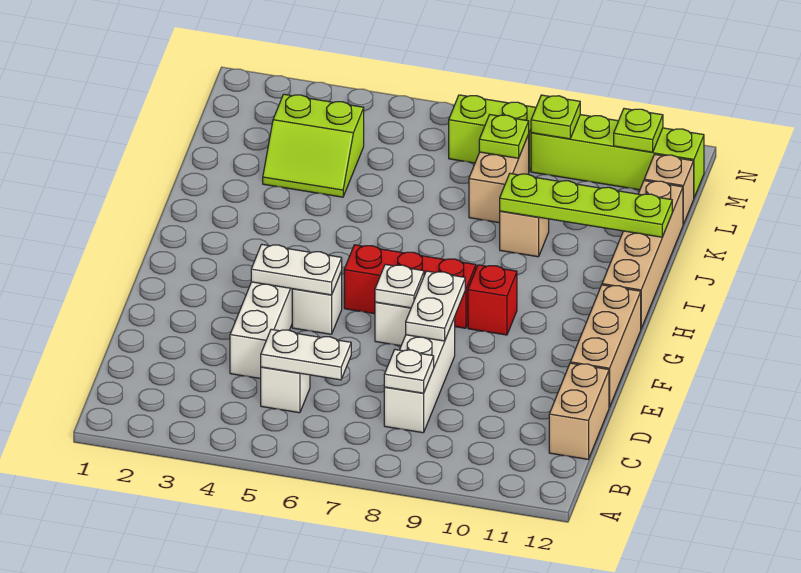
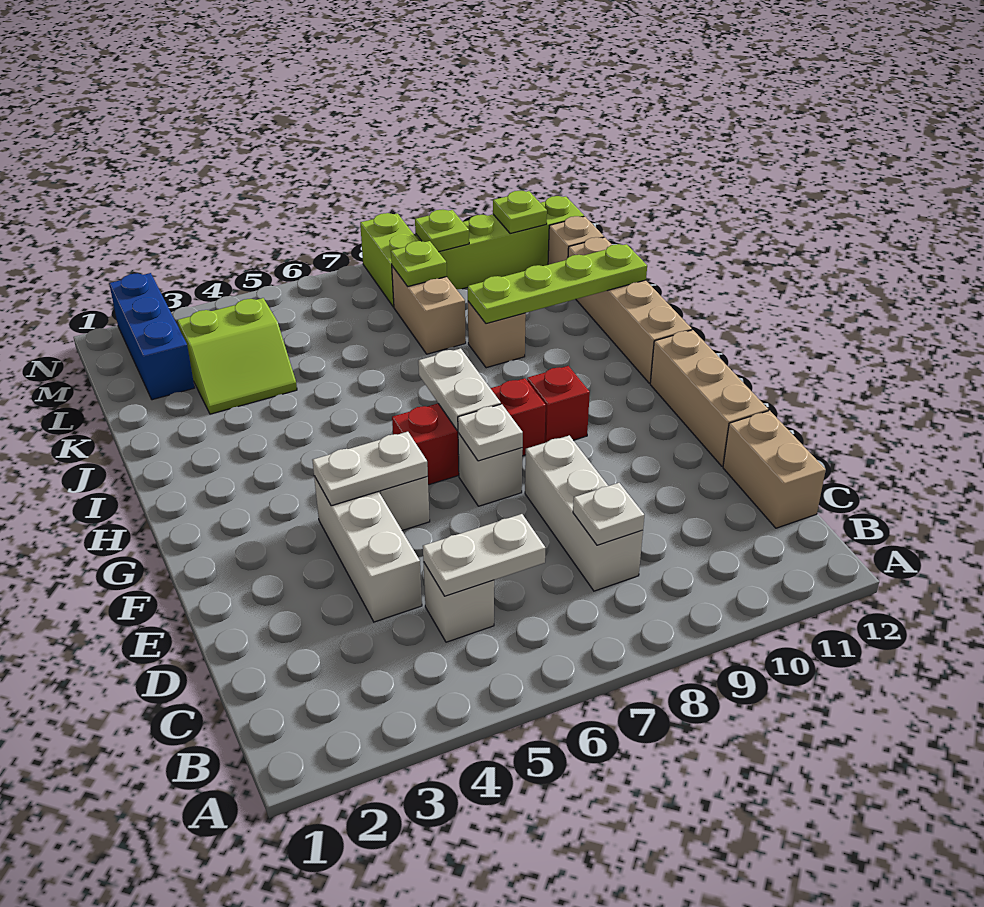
white 1x2 plate [406,271,465,341] -> white 1x2 plate moved to [418,348,501,430]
none -> blue 1x3 brick [109,273,194,400]
lime 1x2 brick [449,95,536,171] -> lime 1x2 brick turned to [360,213,419,307]

